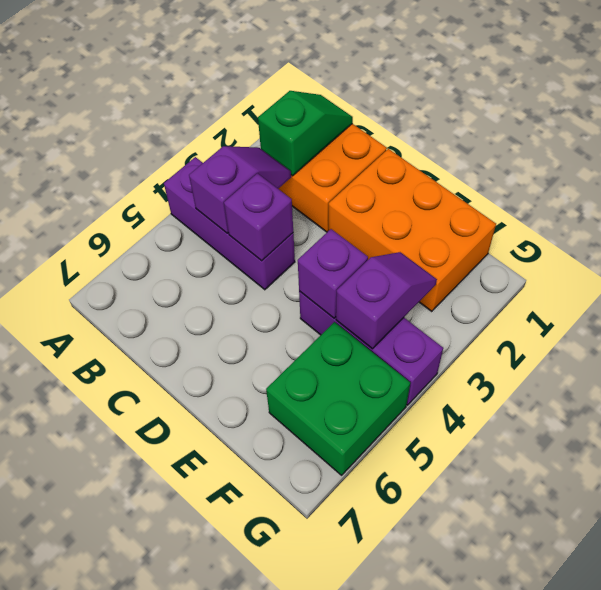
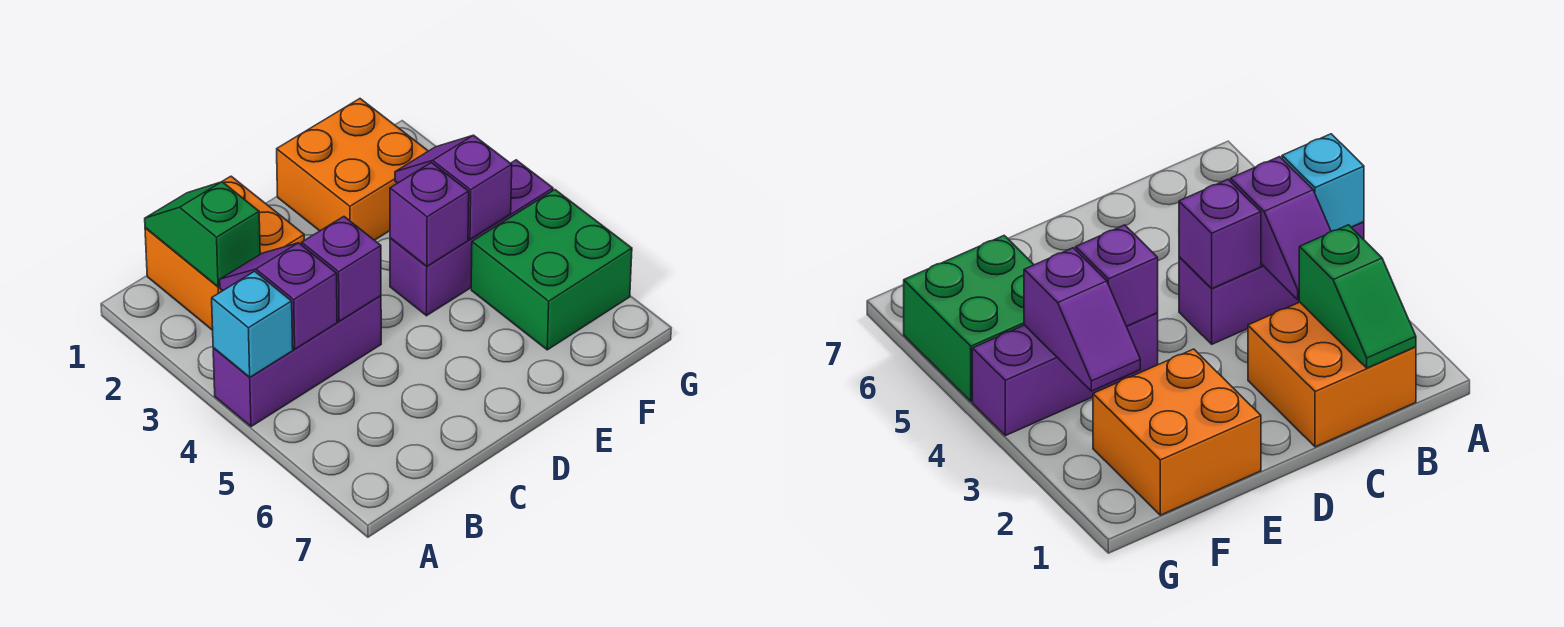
none -> cyan 1x1 brick [212,271,293,377]
orange 2x3 brick [329,149,496,311] -> orange 2x2 brick [277,99,428,240]

